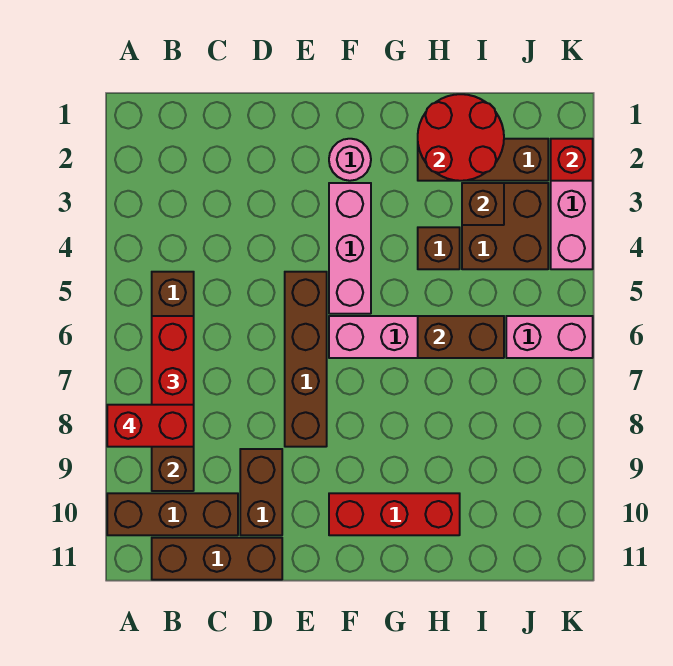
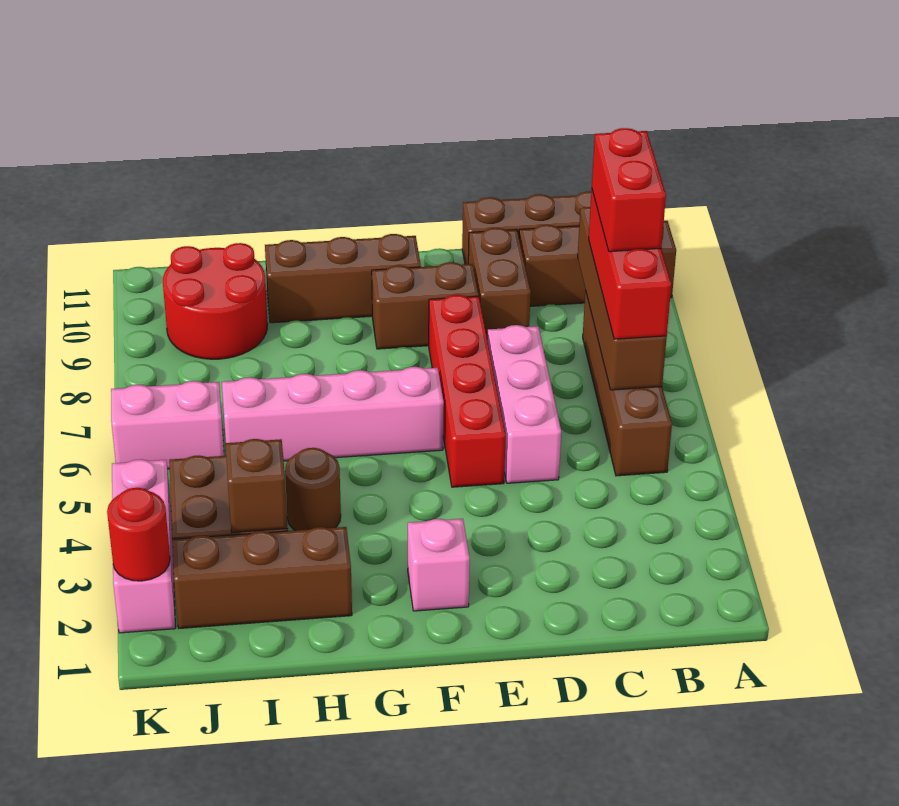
red 1x2 brick [107,405,194,447] -> red 1x2 brick turned to [592,128,666,252]
brown 1x4 brick [285,272,327,447] -> red 1x4 brick [429,295,506,487]
pink 1x1 round brick [329,139,371,181] -> pink 1x1 brick [408,519,470,611]
pink 1x3 brick [329,183,371,314] -> pink 1x3 brick moved to [488,325,561,483]
red 1x3 brick [329,493,460,535] -> brown 1x3 brick [265,234,421,323]
red 2x2 round brick [418,94,504,181] -> red 2x2 round brick moved to [163,243,268,359]
brown 1x1 brick [418,227,460,269] -> brown 1x1 round brick [285,448,341,531]
brown 1x2 brick [418,316,504,358] -> brown 1x2 brick moved to [372,262,479,349]
red 1x1 brick [551,139,593,181] -> red 1x1 round brick [107,488,170,581]

